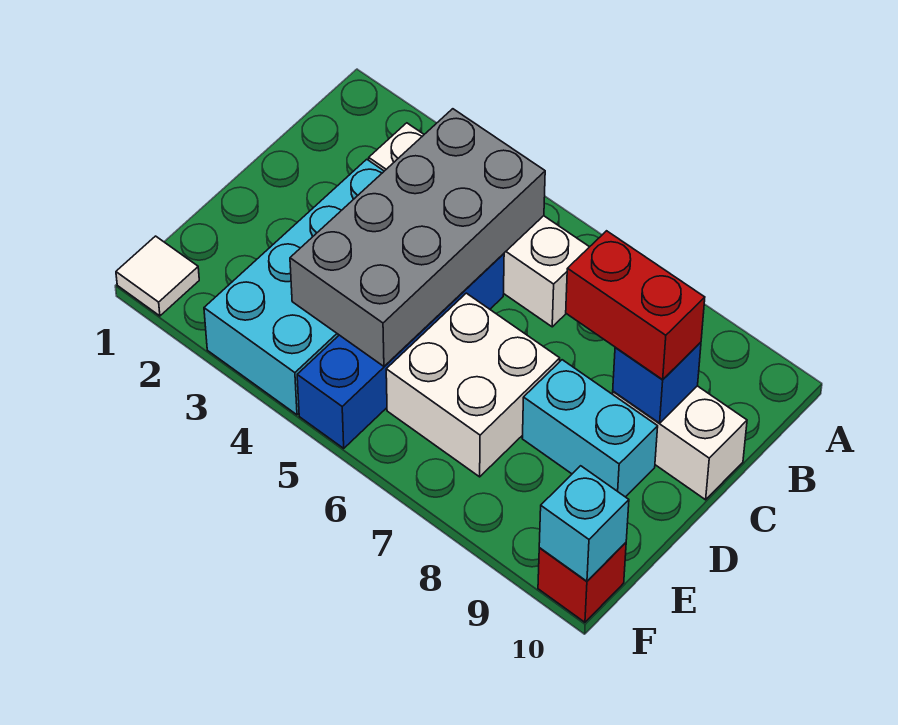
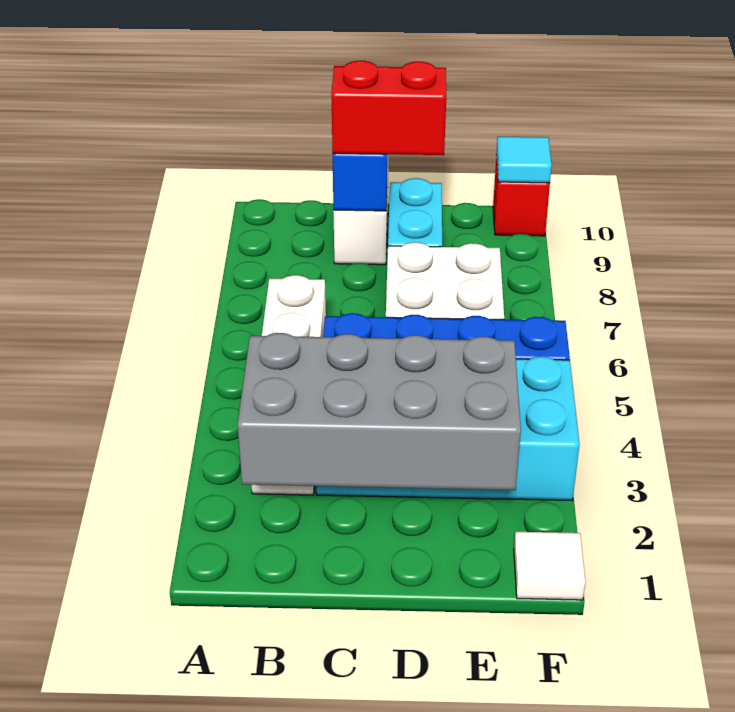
grey 2x4 brick [290,109,545,366] -> grey 2x4 brick moved to [238,333,521,490]
red 1x2 brick [566,231,705,379] -> red 1x2 brick turned to [331,61,446,155]
cyan 1x1 brick [539,466,629,581] -> cyan 1x1 tile [496,137,552,183]

